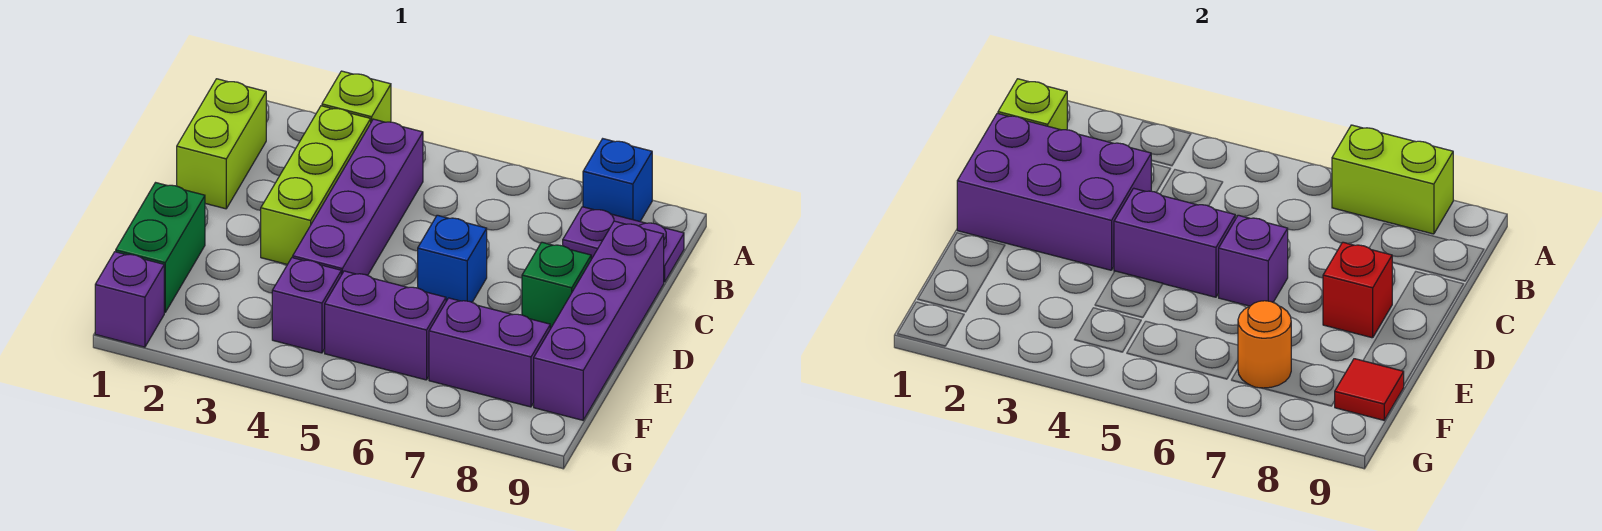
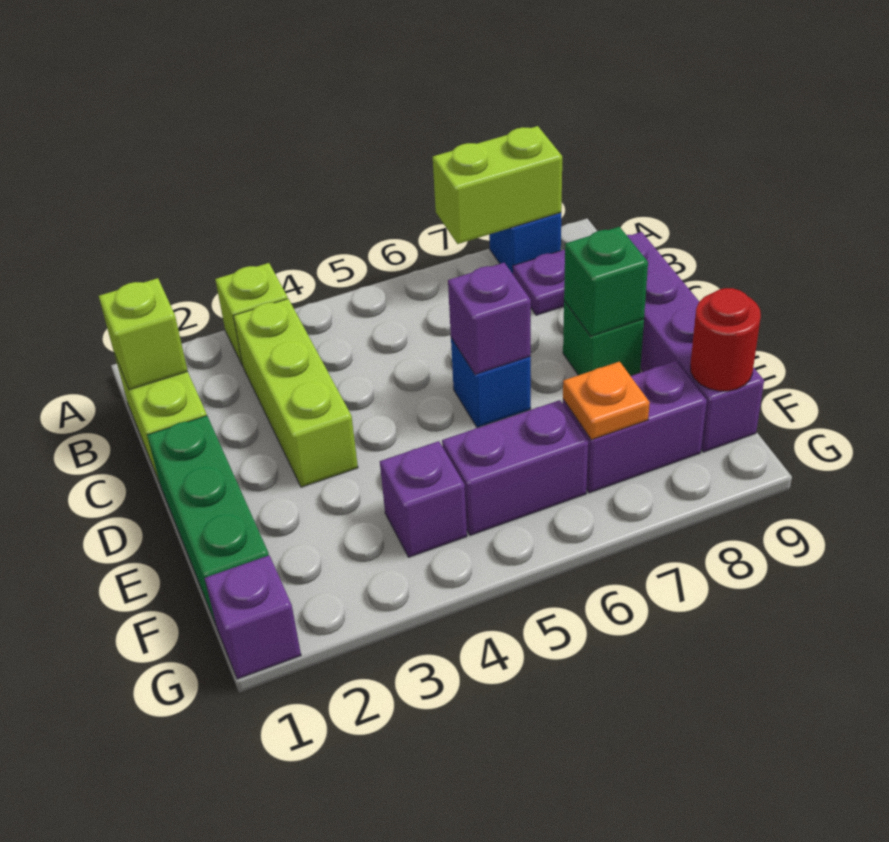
purple 1x4 brick [293,119,423,275] -> none
purple 2x3 brick [957,113,1152,270] -> none
purple 1x2 brick [1114,188,1235,297] -> none
red 1x1 brick [1323,242,1393,338] -> green 1x1 brick [564,227,648,336]
green 1x2 brick [116,183,205,312] -> green 1x3 brick [147,416,269,624]
orange 1x1 round brick [1238,301,1291,388] -> orange 1x1 plate [563,362,650,440]
red 1x1 tile [1334,359,1404,420] -> red 1x1 round brick [690,288,761,391]

